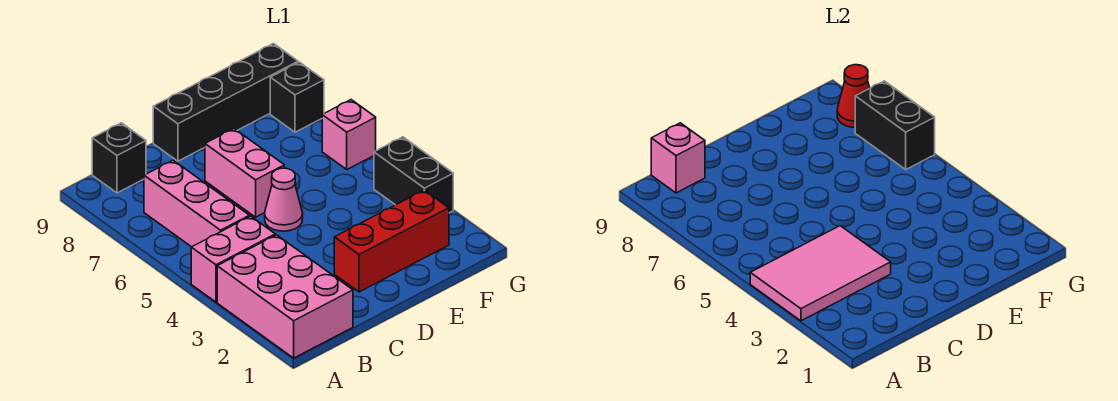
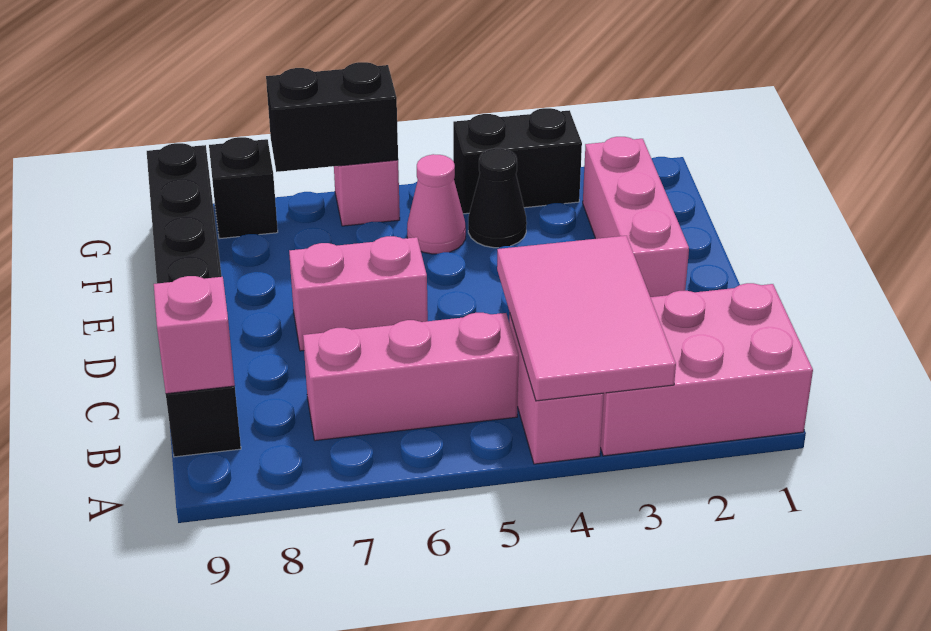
red 1x3 brick [334,190,449,292] -> pink 1x3 brick [583,137,689,297]
pink 1x1 cone [265,168,303,231] -> pink 1x1 cone moved to [407,154,466,254]
none -> black 1x1 cone [468,148,527,248]
red 1x1 cone [837,65,870,128] -> none

